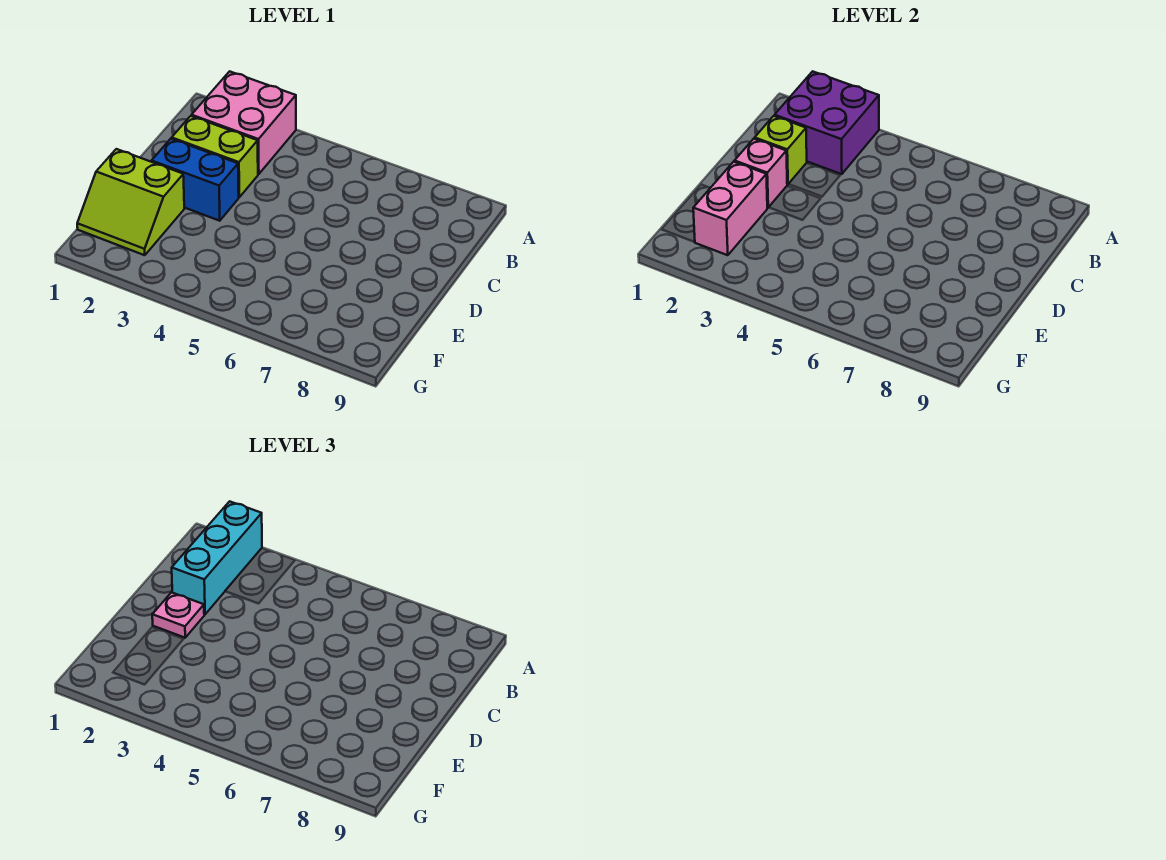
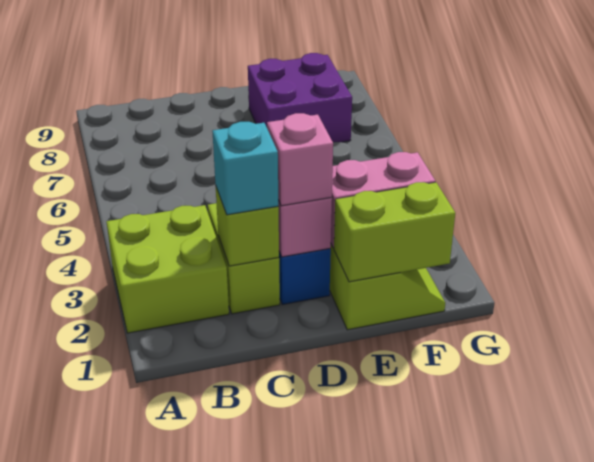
pink 2x2 brick [192,71,296,174] -> lime 2x2 brick [106,205,229,333]
purple 2x2 brick [775,71,879,174] -> purple 2x2 brick moved to [248,53,352,142]
cyan 1x3 brick [172,501,262,614] -> cyan 1x1 brick [212,122,279,215]
pink 1x1 plate [152,592,204,638] -> pink 1x1 brick [267,113,333,206]
none -> lime 1x2 brick [334,182,455,282]

